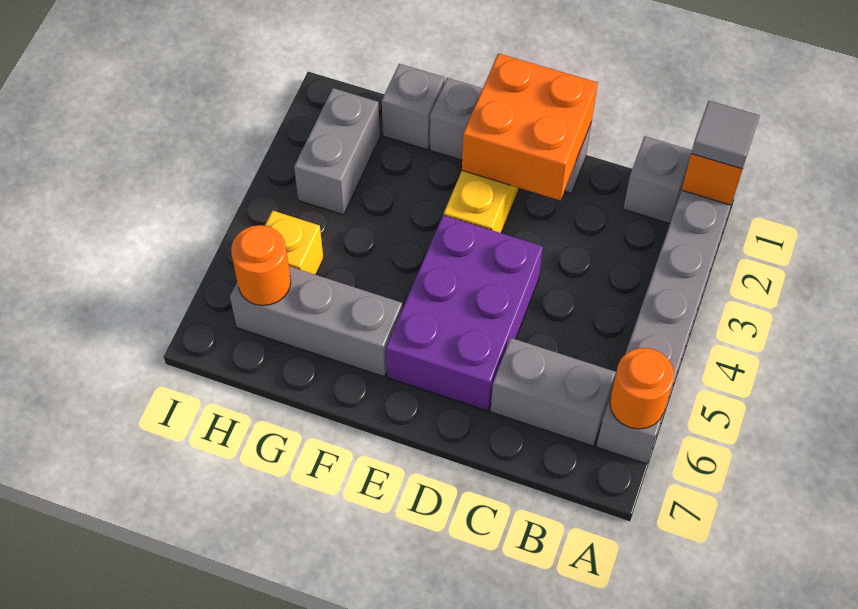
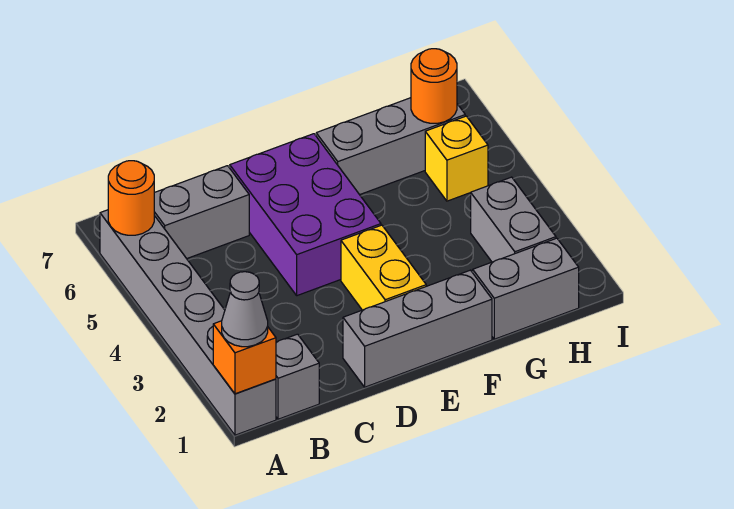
grey 1x1 tile [691,101,759,169] -> grey 1x1 cone [222,272,268,347]
orange 2x2 brick [462,53,598,200] -> none
grey 1x1 brick [382,64,445,150] -> grey 1x2 brick [473,238,579,339]

